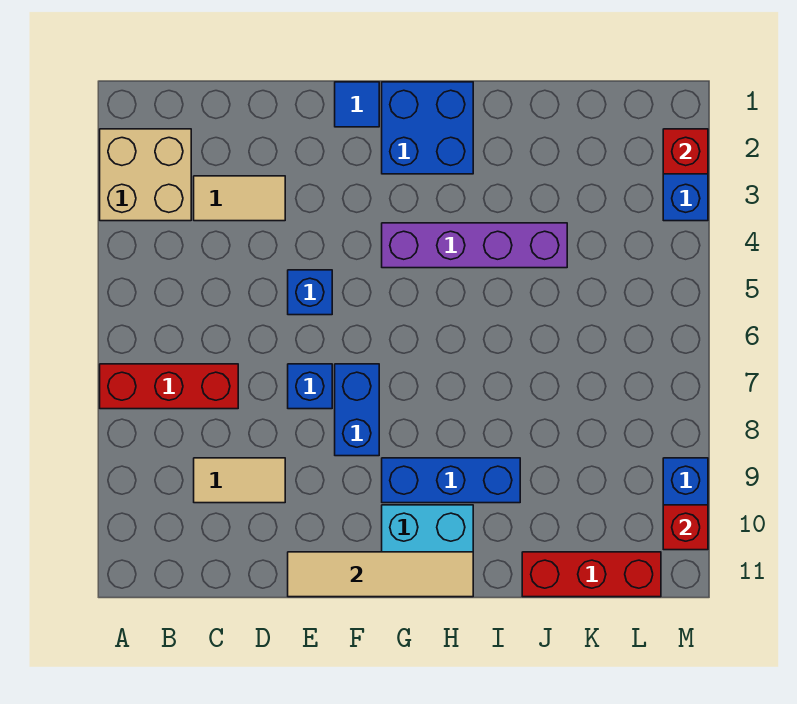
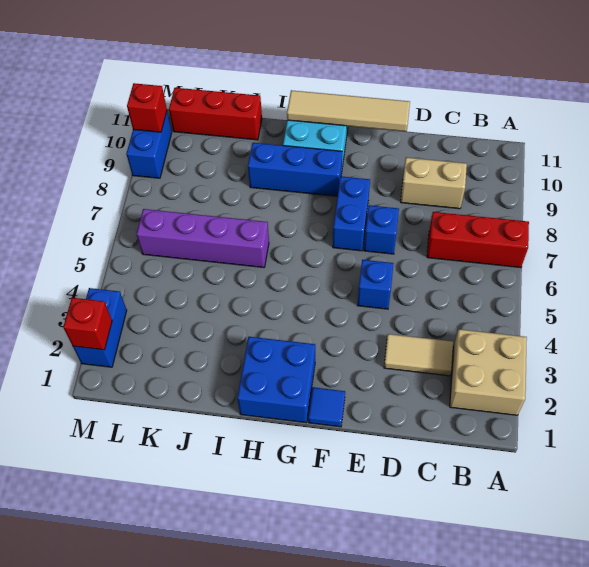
tan 1x2 tile [194,458,285,503] -> tan 1x2 brick [401,158,467,209]
purple 1x4 brick [382,223,567,268] -> purple 1x4 brick moved to [137,209,269,268]

